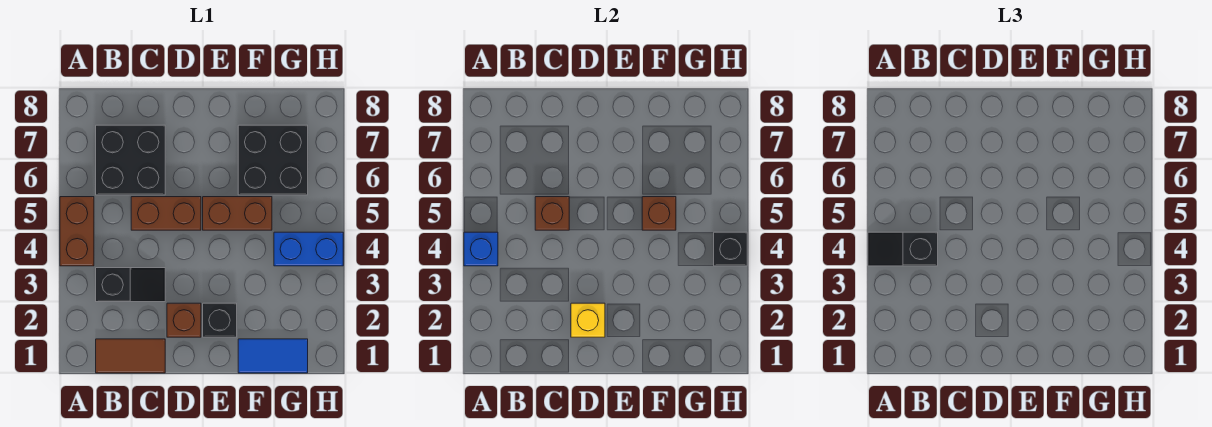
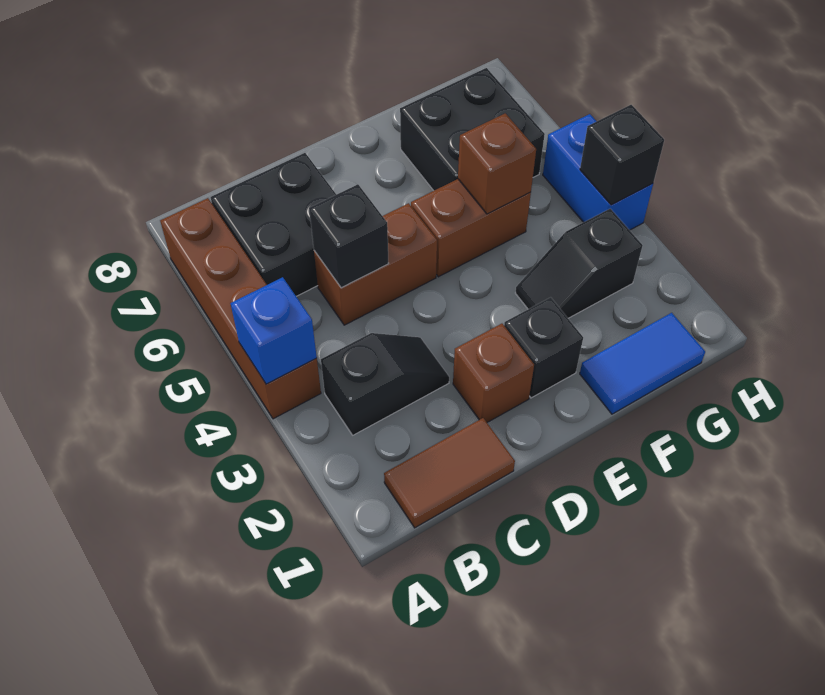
brown 1x2 brick [60,197,94,266] -> brown 1x4 brick [160,198,321,419]
black 1x2 slope [868,232,938,266] -> black 1x2 slope moved to [516,209,643,318]
brown 1x1 brick [535,197,569,230] -> black 1x1 brick [309,184,389,288]
yellow 1x1 brick [571,303,605,337] -> none
blue 1x2 brick [274,232,343,266] -> blue 1x2 brick turned to [543,114,653,230]

